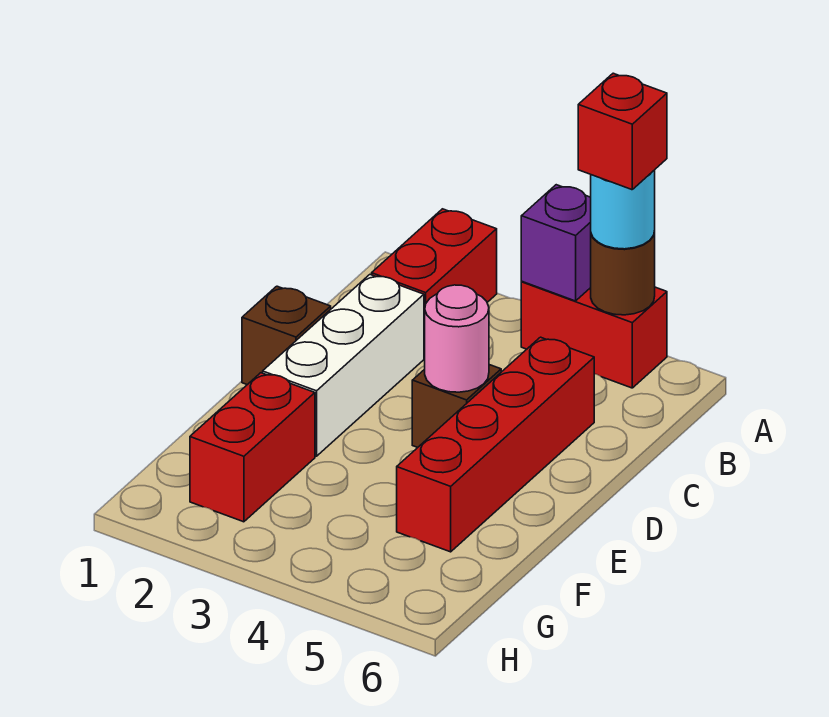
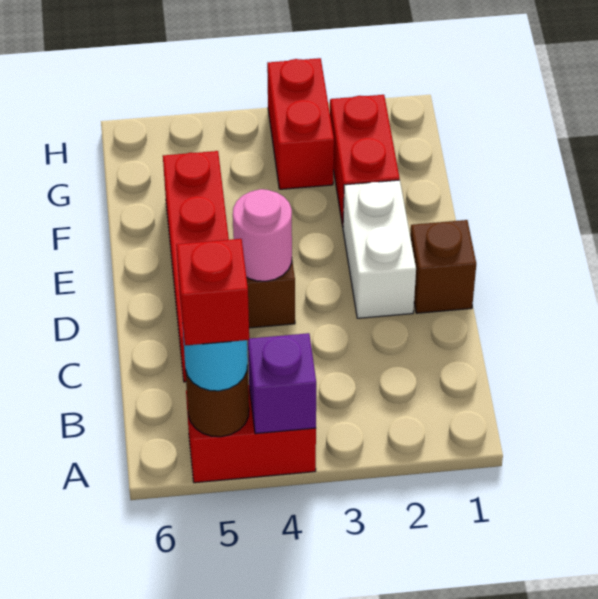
red 1x2 brick [372,209,497,358] -> red 1x2 brick moved to [267,58,334,189]
white 1x3 brick [263,275,424,456] -> white 1x2 brick [343,180,416,318]

